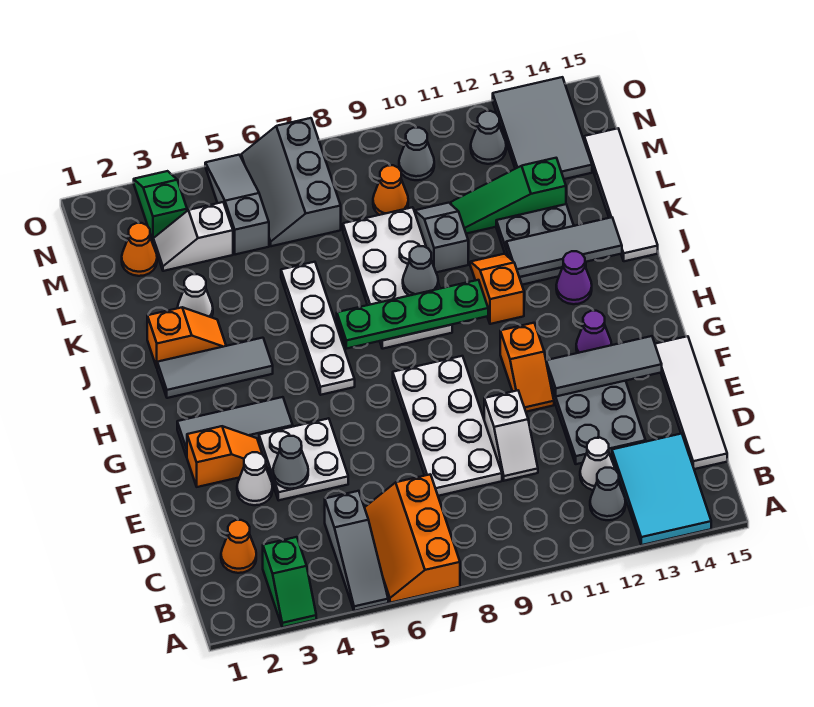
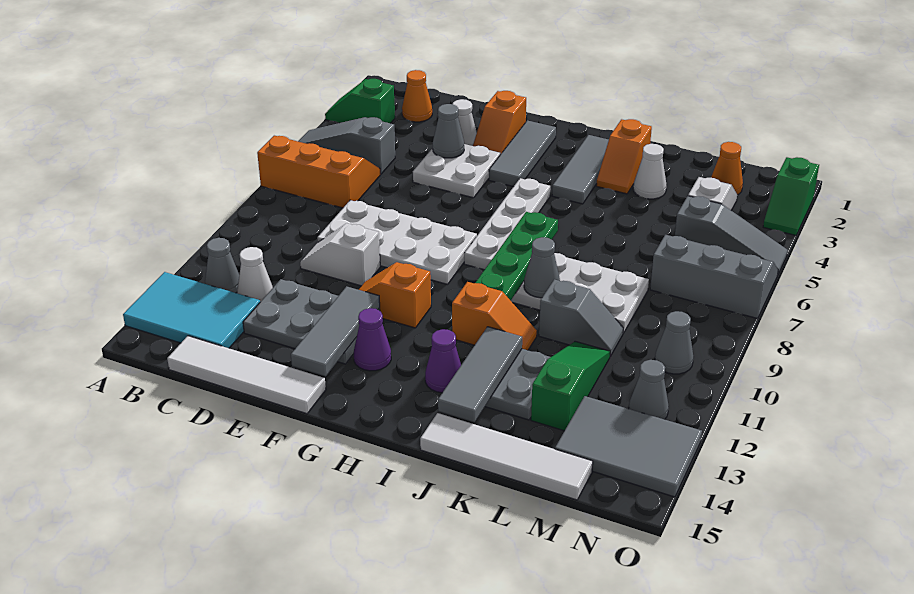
white 1x4 plate [281,262,355,395] -> white 1x4 plate turned to [464,178,550,270]
orange 1x1 cone [373,165,408,215] -> none
green 1x2 slope [134,171,187,240] -> green 1x2 slope turned to [763,157,819,235]

